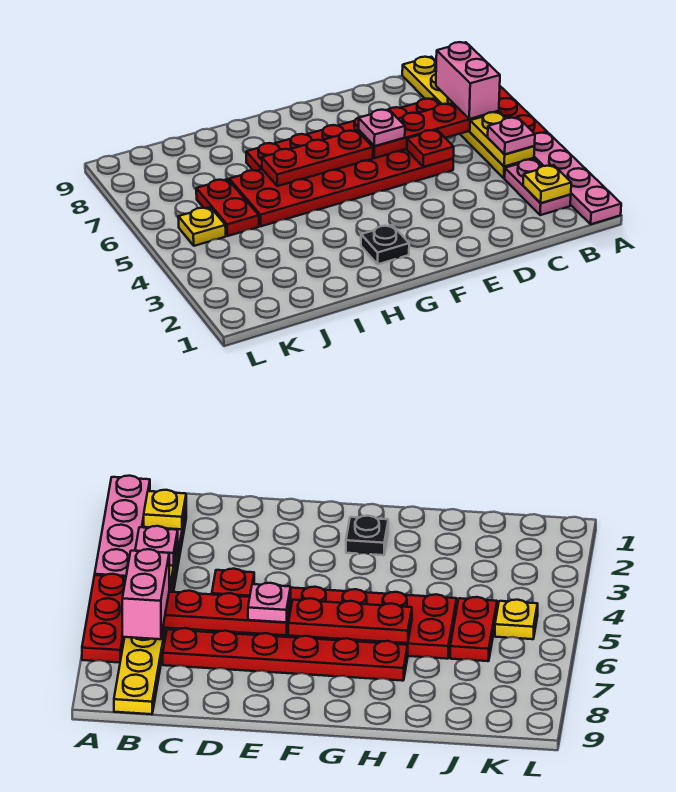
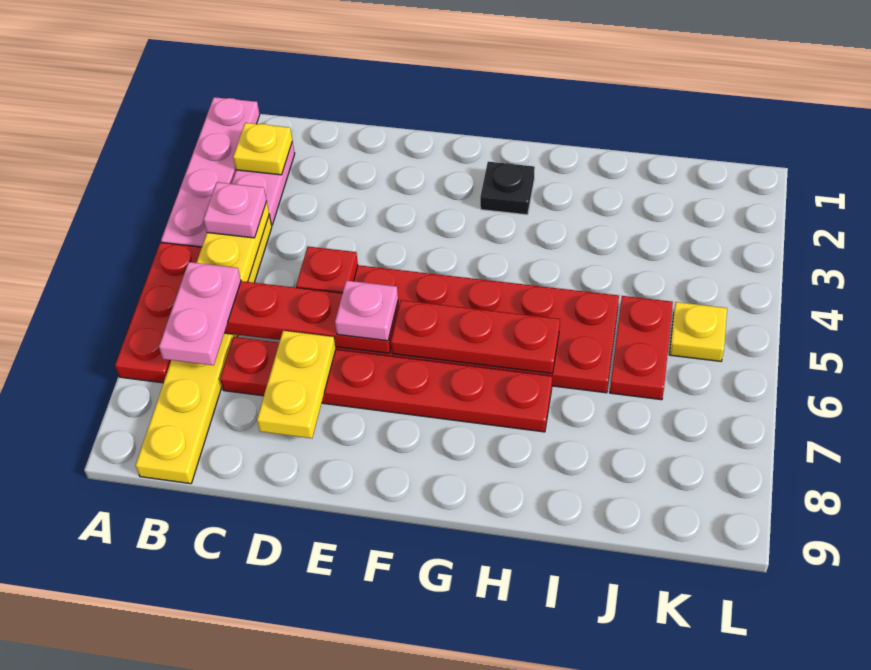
pink 1x2 brick [436,42,500,119] -> pink 1x2 plate [159,262,241,365]
none -> yellow 1x2 plate [257,331,336,438]

